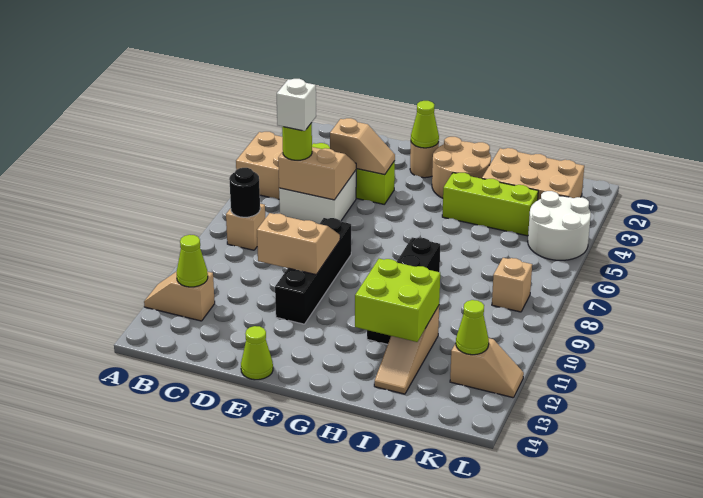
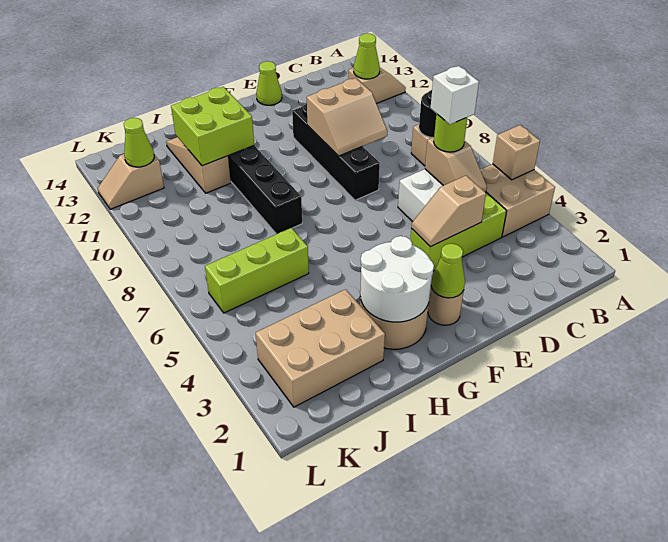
tan 2x2 slope [278,147,356,200] -> tan 1x2 slope [425,137,487,192]
lime 1x3 brick [442,173,538,236] -> lime 1x3 brick moved to [205,228,309,313]
white 2x2 round brick [528,191,591,260] -> white 2x2 round brick moved to [360,236,434,322]
tan 1x1 brick [492,258,532,312] -> tan 1x1 brick moved to [493,125,540,180]

